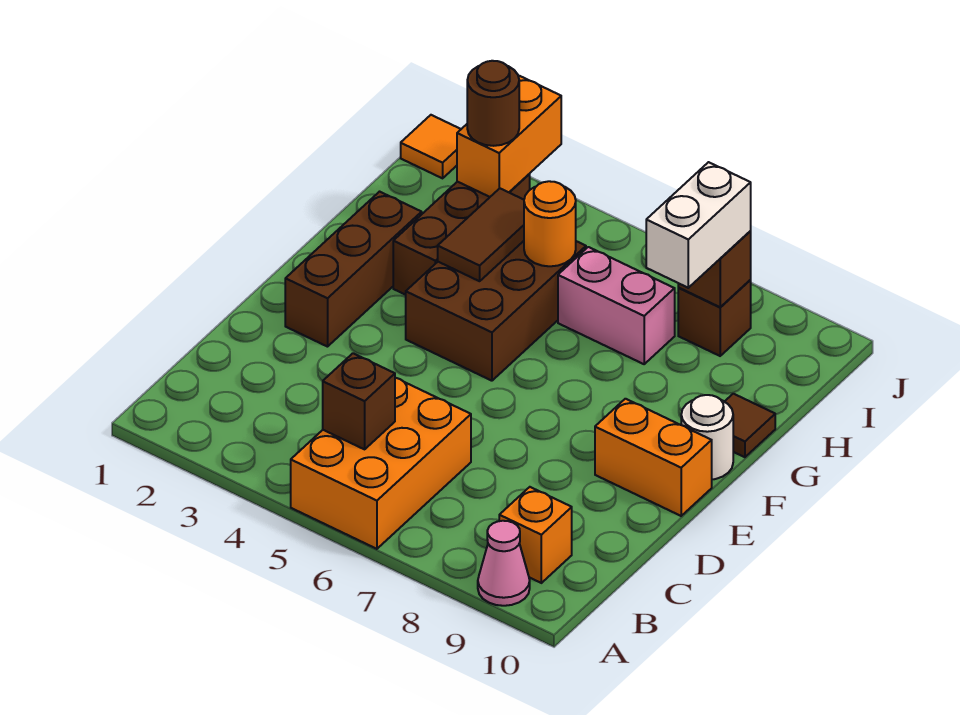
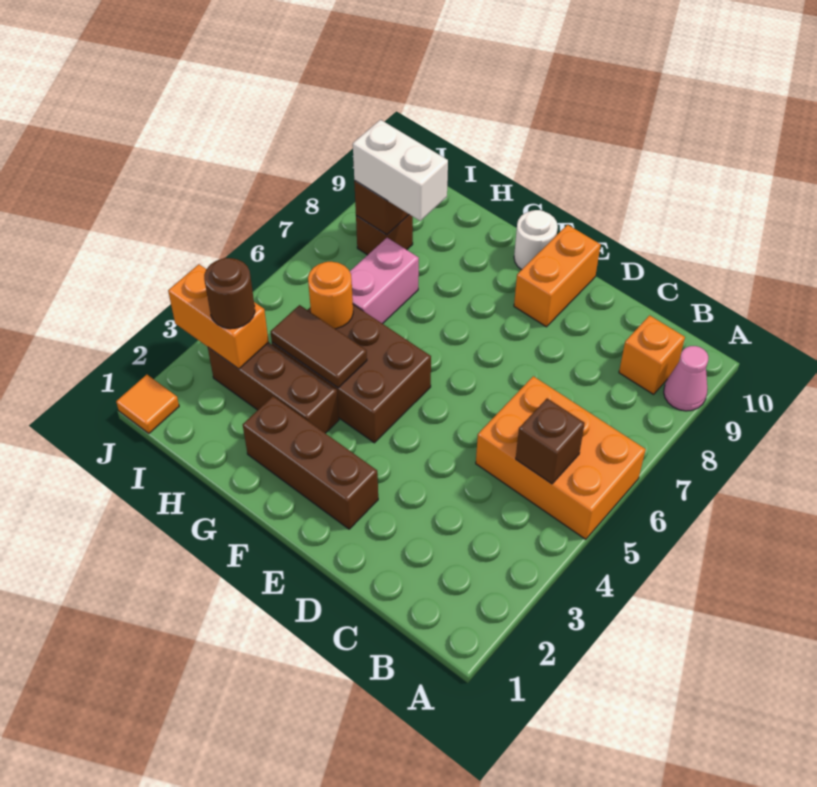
brown 1x1 tile [725,394,775,457] -> none

